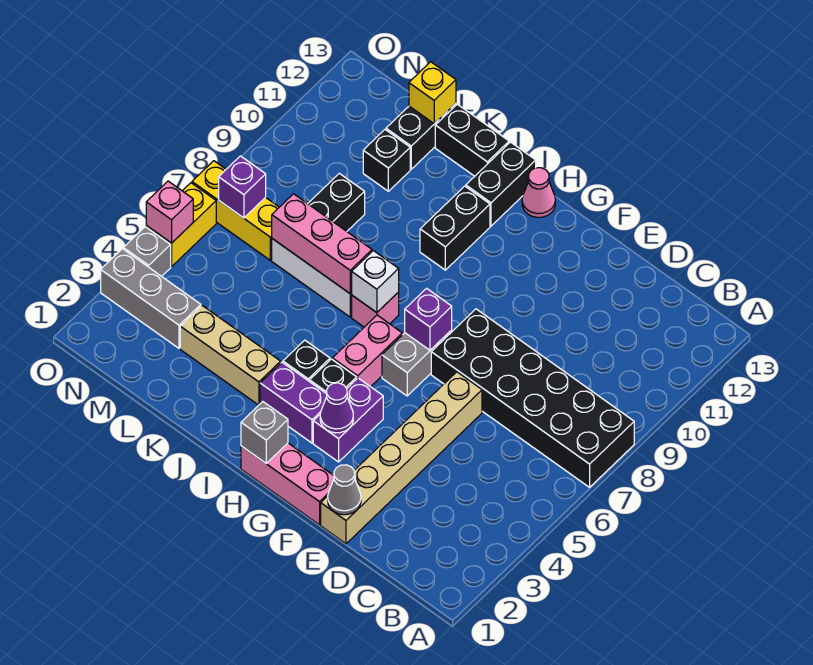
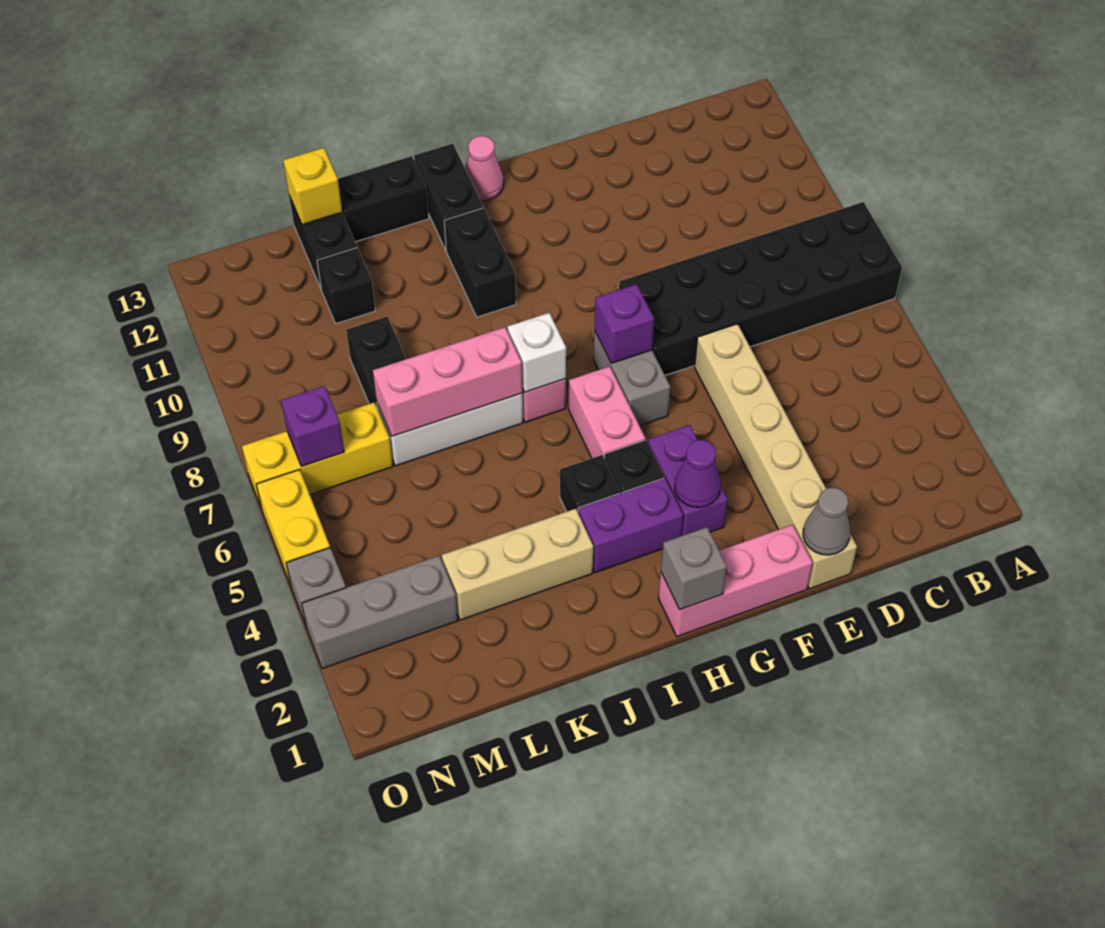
pink 1x1 brick [146,181,193,243] -> none

